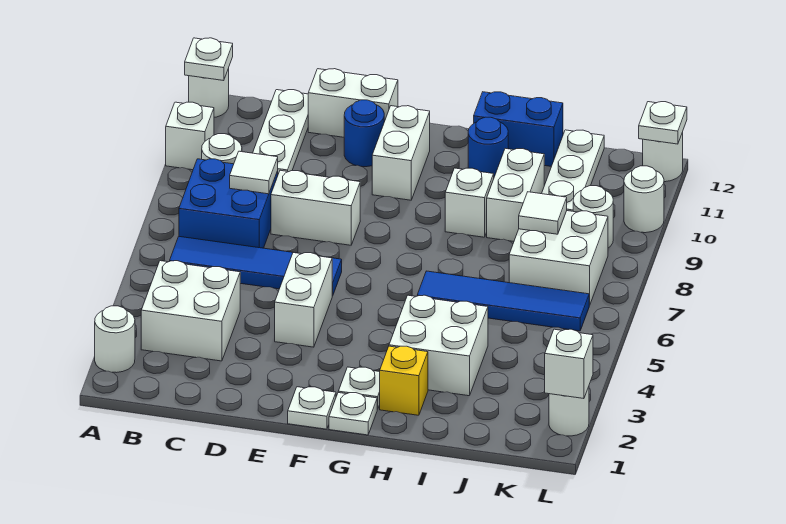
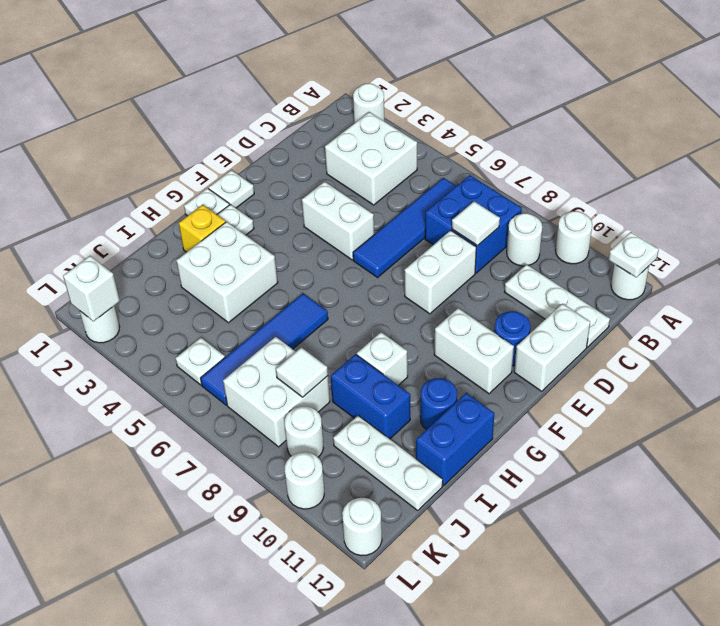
white 1x1 brick [166,102,214,170] -> white 1x1 round brick [555,211,592,264]
white 1x2 brick [487,148,544,241] -> blue 1x2 brick [331,354,410,439]
white 1x1 plate [639,102,687,144] -> white 1x1 plate moved to [175,338,225,385]

